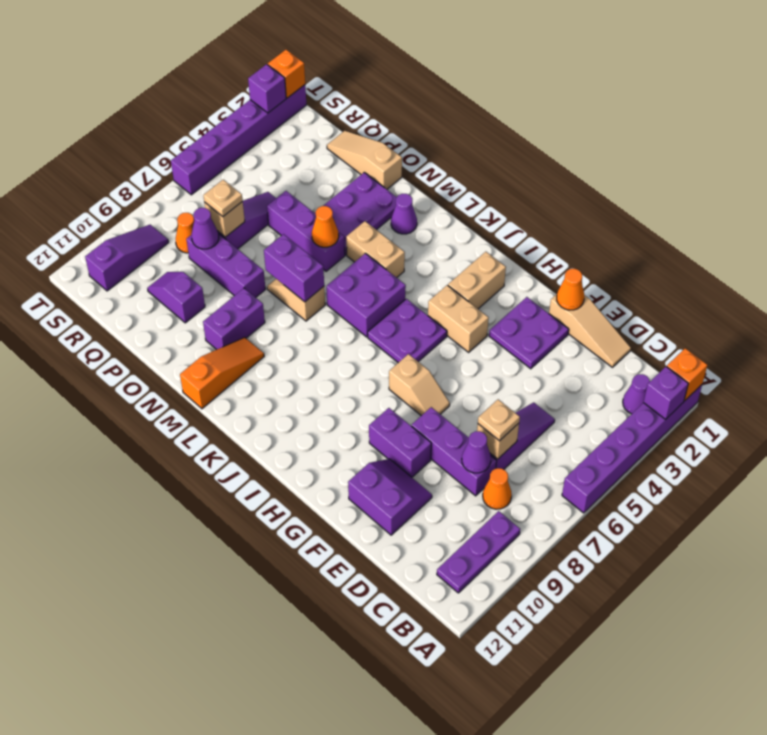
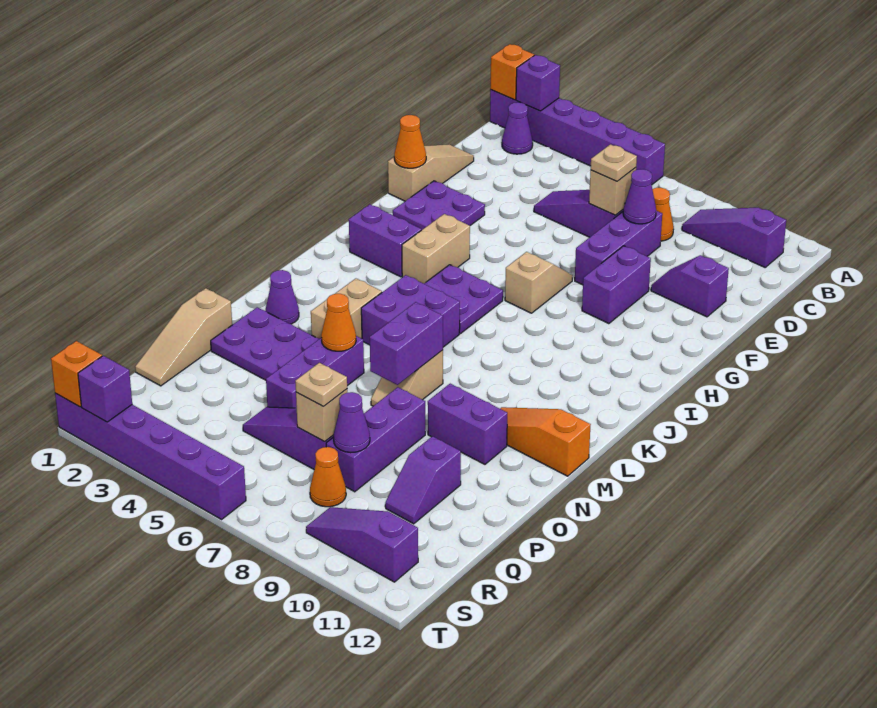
purple 1x3 plate [437,511,520,593] -> purple 1x3 slope [682,208,786,267]
purple 2x2 slope [348,459,432,535] -> purple 1x2 slope [651,255,729,317]
tan 1x2 brick [448,252,506,309] -> purple 1x2 brick [349,204,421,277]

